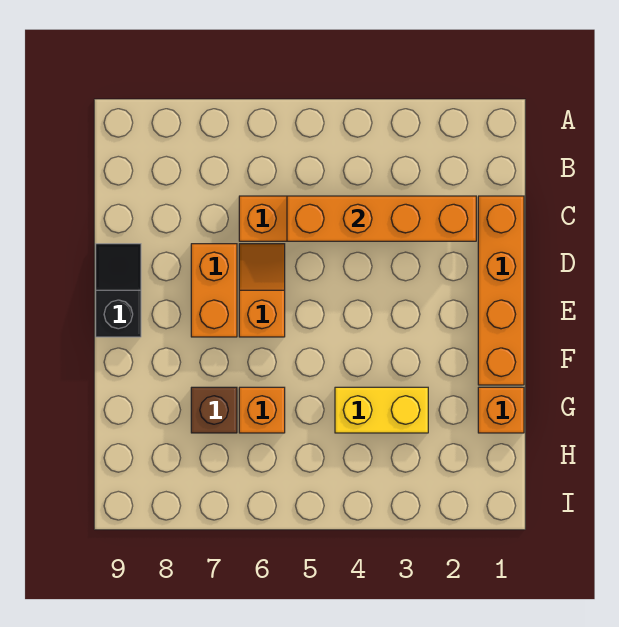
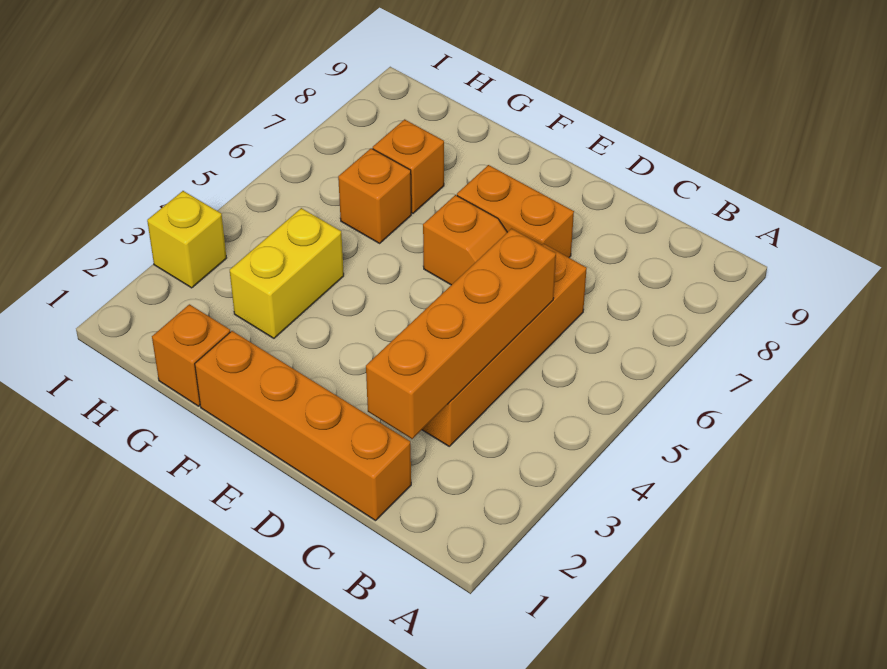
black 1x2 slope [96,244,141,337] -> none
brown 1x1 brick [191,387,237,433] -> orange 1x1 brick [373,119,444,213]
none -> yellow 1x1 brick [147,191,226,288]

